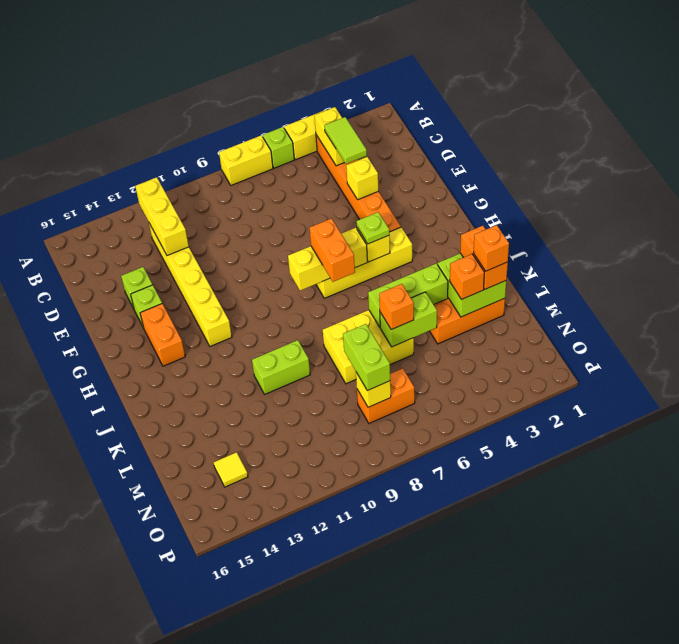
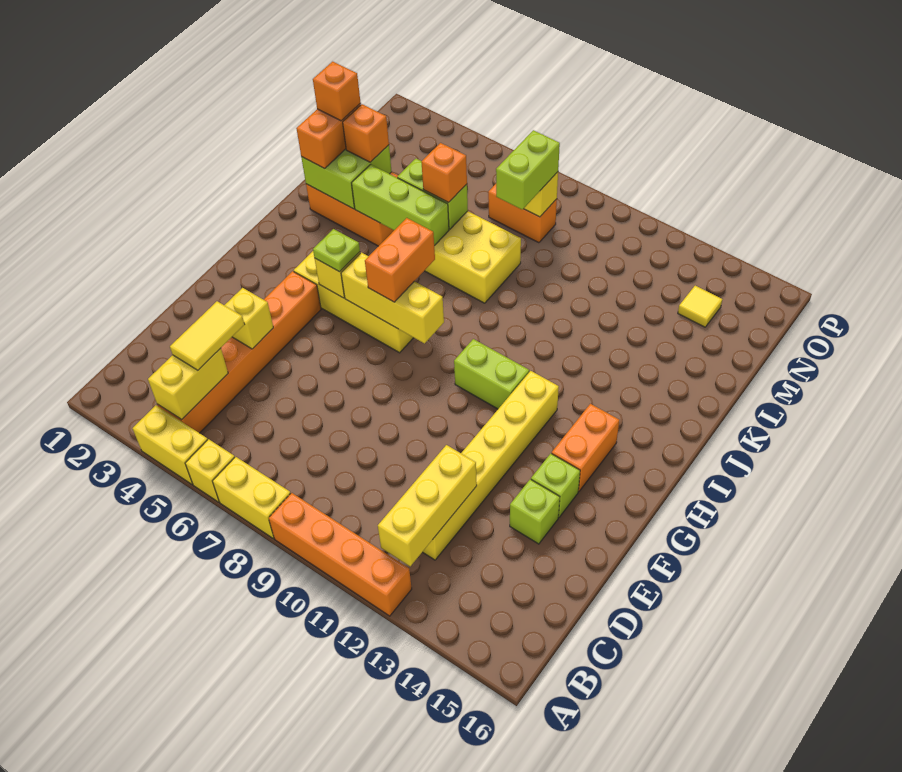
lime 1x1 brick [263,127,294,168] -> yellow 1x1 brick [185,439,235,502]
none -> orange 1x4 brick [269,493,412,616]
lime 1x2 tile [324,117,367,164] -> yellow 1x2 tile [170,301,244,370]
lime 1x2 brick [252,340,310,394] -> lime 1x2 brick moved to [454,339,529,409]

